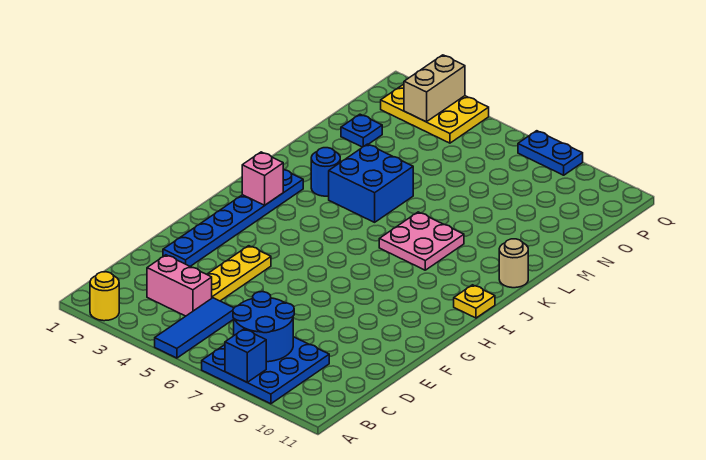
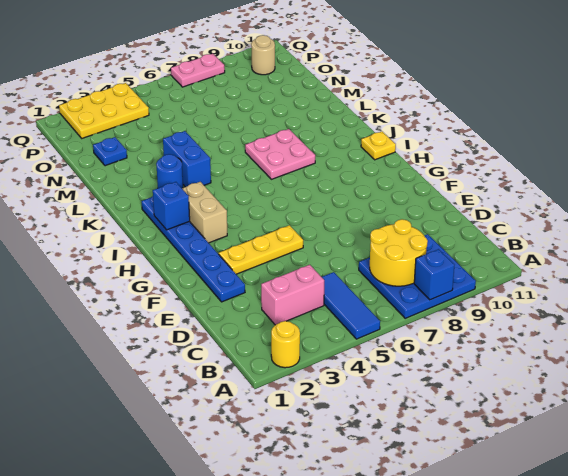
blue 2x2 round brick [233,292,294,362] -> yellow 2x2 round brick [370,219,428,286]
yellow 1x3 plate [207,246,271,301] -> yellow 1x3 plate turned to [219,225,303,274]
pink 1x1 brick [242,152,284,205] -> blue 1x1 brick [153,182,190,230]
blue 2x2 brick [329,144,413,222] -> blue 1x2 brick [163,131,211,187]
tan 1x1 round brick [499,239,528,288] -> tan 1x1 round brick moved to [251,35,275,75]
tan 1x2 brick [404,55,465,122] -> tan 1x2 brick moved to [182,182,227,243]
blue 1x2 plate [518,131,583,175] -> pink 1x2 plate [171,54,225,87]

